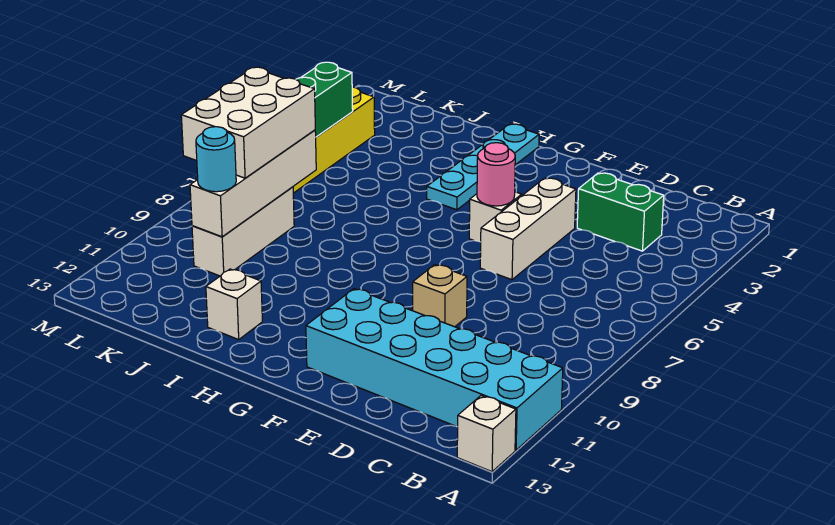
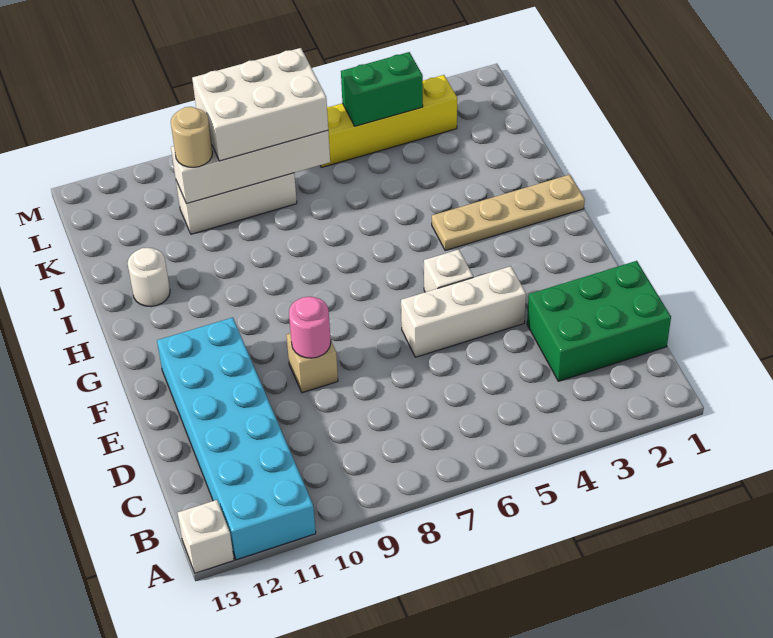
green 1x2 brick [577,173,664,251] -> green 2x3 brick [527,261,671,381]
pink 1x1 round brick [477,143,515,206] -> pink 1x1 round brick moved to [289,297,331,358]
cyan 1x4 plate [427,124,539,210] -> tan 1x4 plate [432,175,585,251]
white 1x1 brick [206,269,262,340] -> white 1x1 round brick [128,248,170,306]
cyan 1x1 round brick [196,127,236,192] -> tan 1x1 round brick [171,107,213,167]

